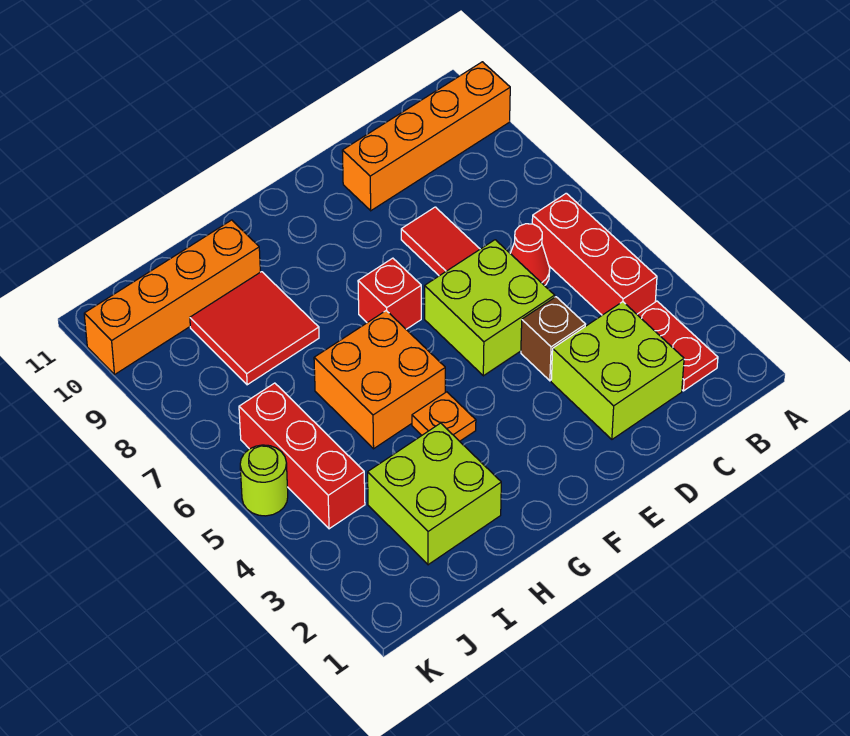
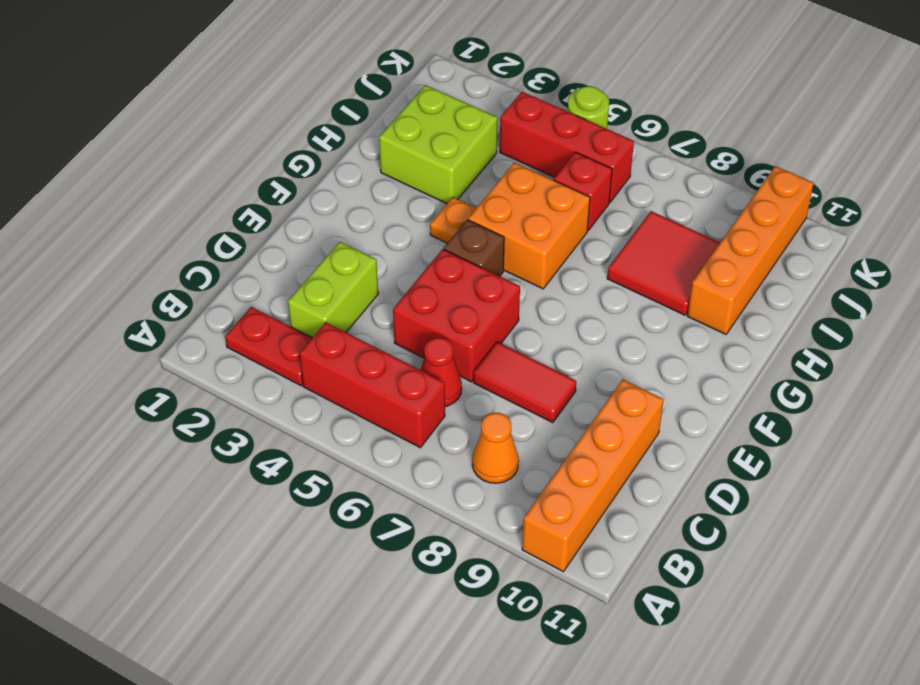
none -> orange 1x1 cone [472,413,519,483]
lime 2x2 brick [551,302,684,439] -> lime 1x2 brick [288,242,378,338]
brown 1x1 brick [521,297,586,381] -> brown 1x1 brick moved to [444,220,504,276]
lime 2x2 brick [425,240,555,376] -> red 2x2 brick [393,249,520,382]
red 1x1 brick [358,258,421,329] -> red 1x1 brick moved to [554,152,612,230]

